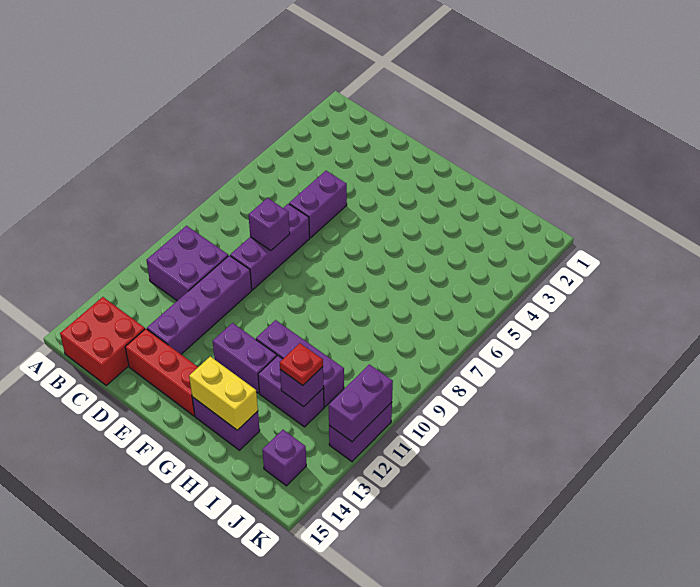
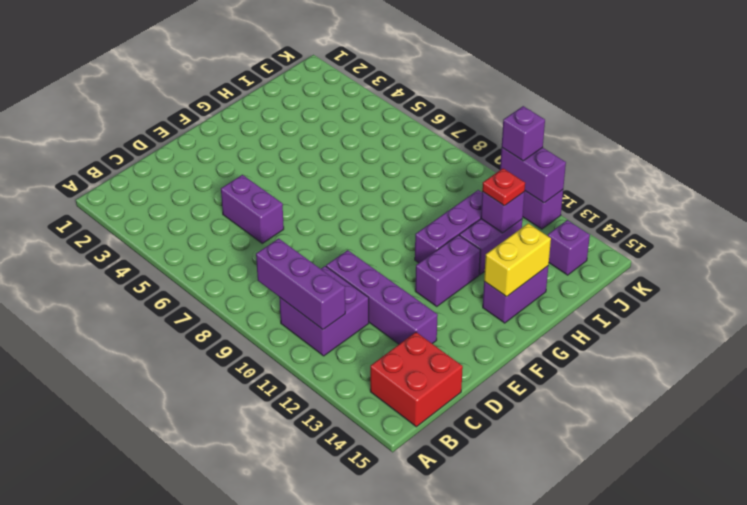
purple 1x3 brick [230,204,310,290] -> purple 1x3 brick moved to [256,238,345,329]
purple 1x1 brick [248,198,290,251] -> purple 1x1 brick moved to [502,106,545,161]
red 1x3 brick [125,329,198,416] -> none

